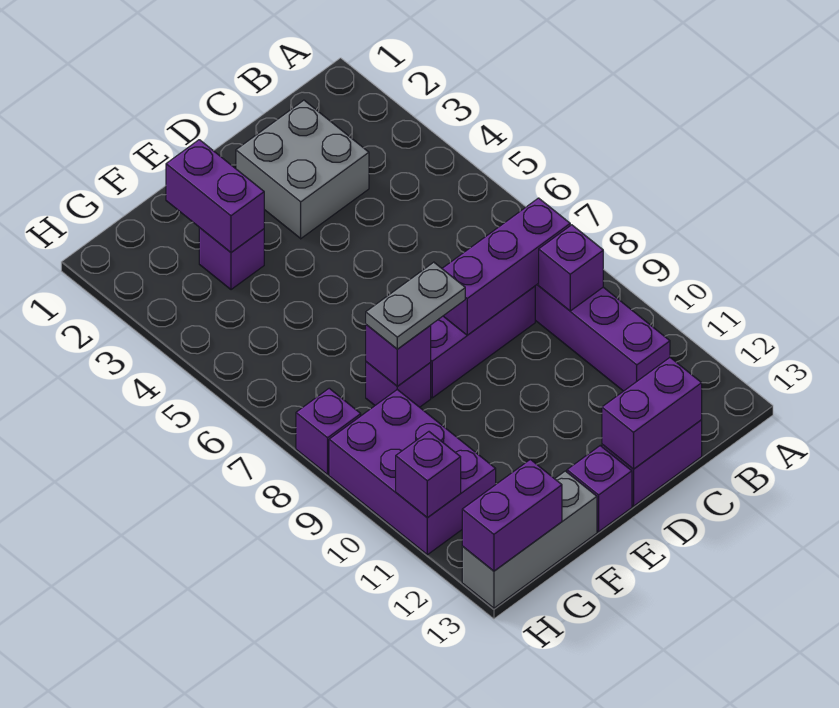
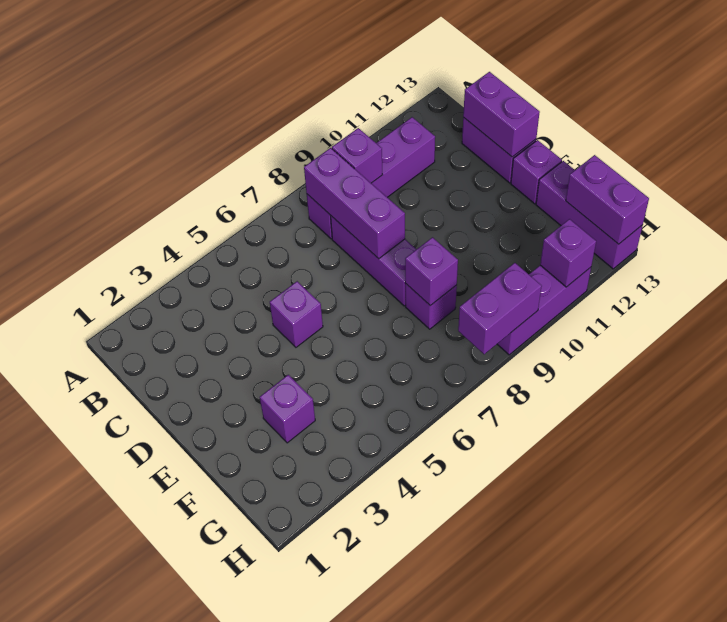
grey 2x2 brick [236,100,369,239] -> none
grey 1x2 plate [366,262,465,349] -> none
purple 1x2 brick [166,140,264,252] -> purple 1x2 brick moved to [458,263,542,354]
grey 1x3 brick [462,471,597,608] -> purple 1x3 brick [536,161,643,269]
purple 2x3 brick [329,390,496,555] -> purple 1x3 brick [497,265,591,355]
purple 1x1 brick [296,388,361,474] -> purple 1x1 brick moved to [270,281,323,347]

